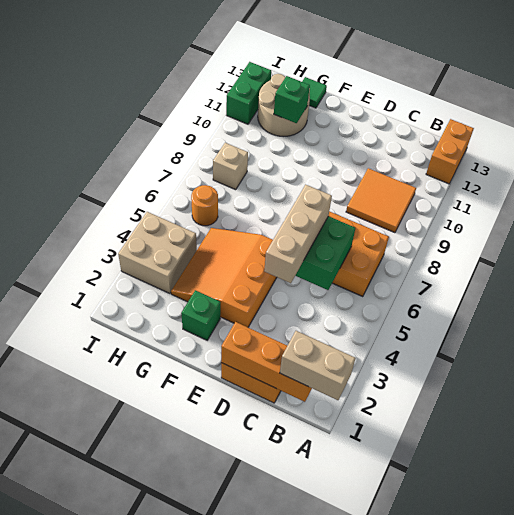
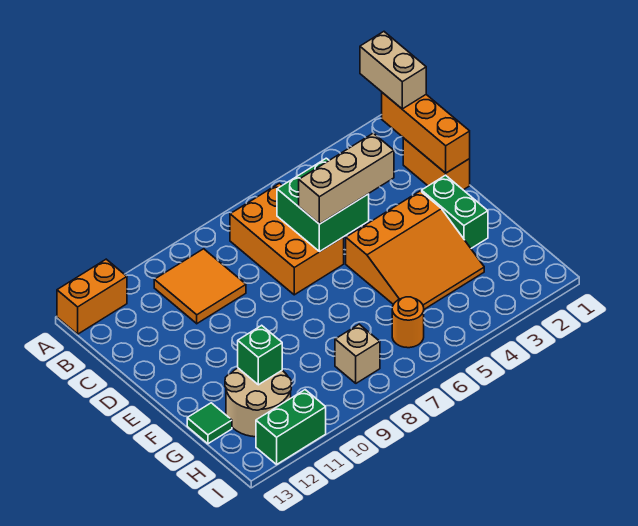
green 1x1 brick [181,290,221,340] -> green 1x2 brick [422,175,488,248]
tan 2x2 brick [118,212,197,294] -> none

